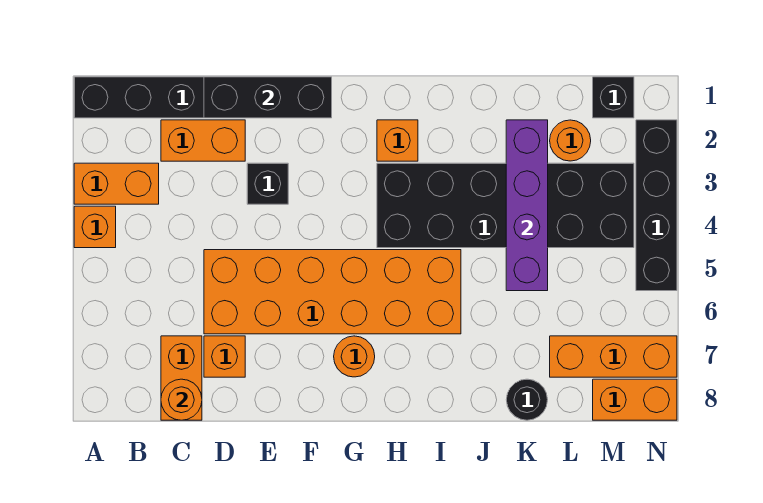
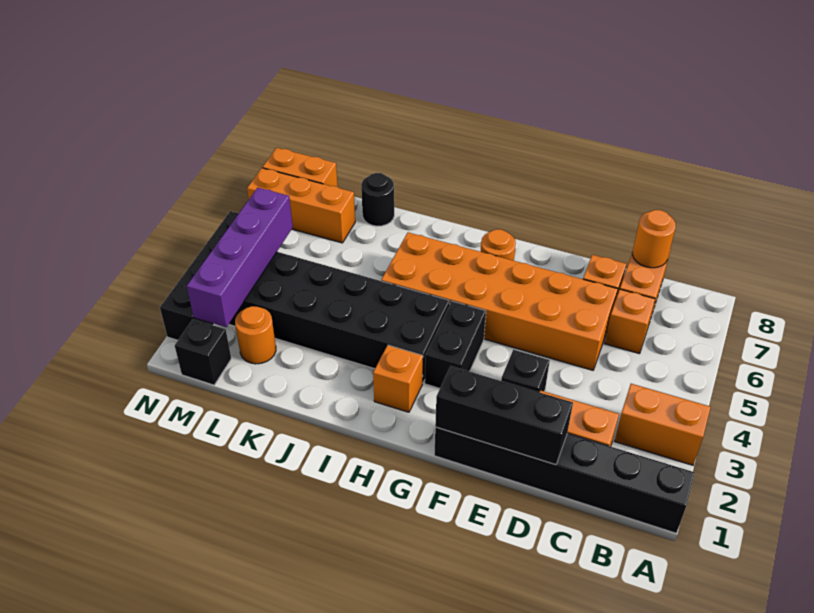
orange 1x1 brick [74,206,116,248] -> orange 1x1 brick moved to [605,289,655,354]
none -> black 1x2 brick [425,301,486,388]
purple 1x4 brick [506,120,548,291] -> purple 1x4 brick moved to [187,188,293,327]

